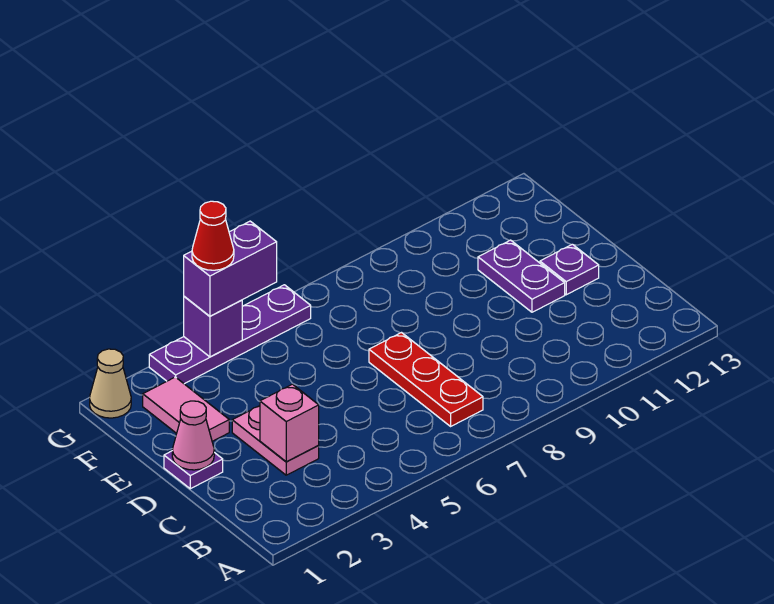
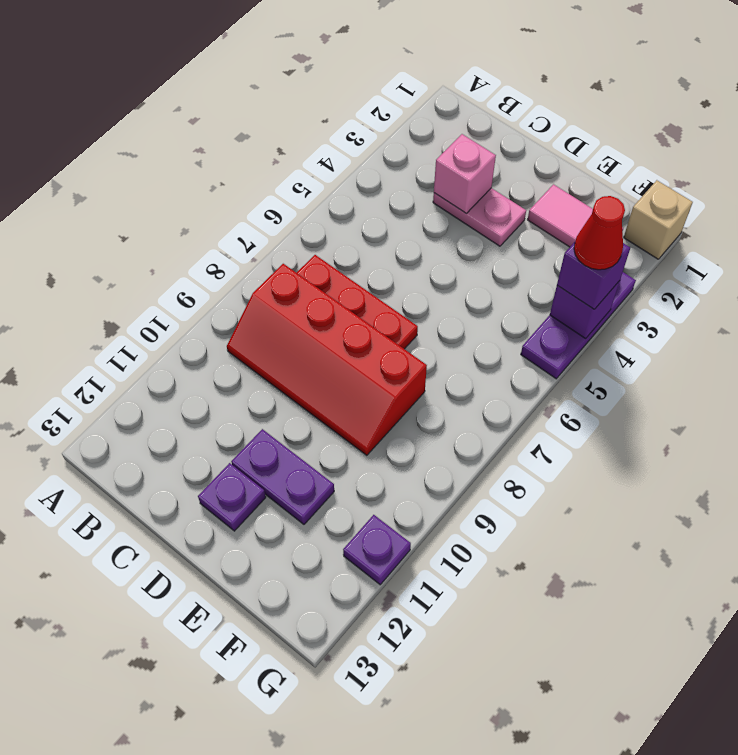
none -> red 2x4 slope [227,264,427,455]
purple 1x1 plate [164,451,223,489] -> purple 1x1 plate moved to [343,515,411,585]
pink 1x1 cone [172,401,214,470] -> none
tan 1x1 cone [90,349,131,418] -> tan 1x1 brick [624,180,693,259]
purple 1x4 plate [149,285,311,384] -> purple 1x3 plate [521,272,636,379]
purple 1x2 brick [184,221,277,316] -> purple 1x1 brick [557,242,630,309]

